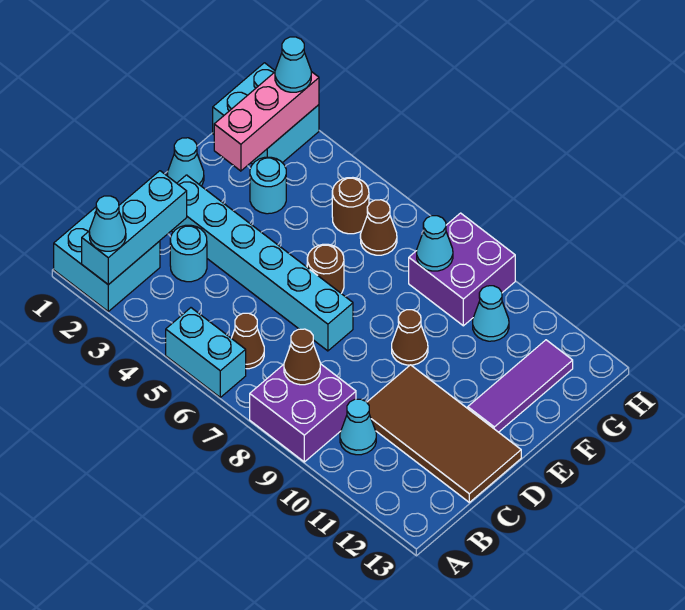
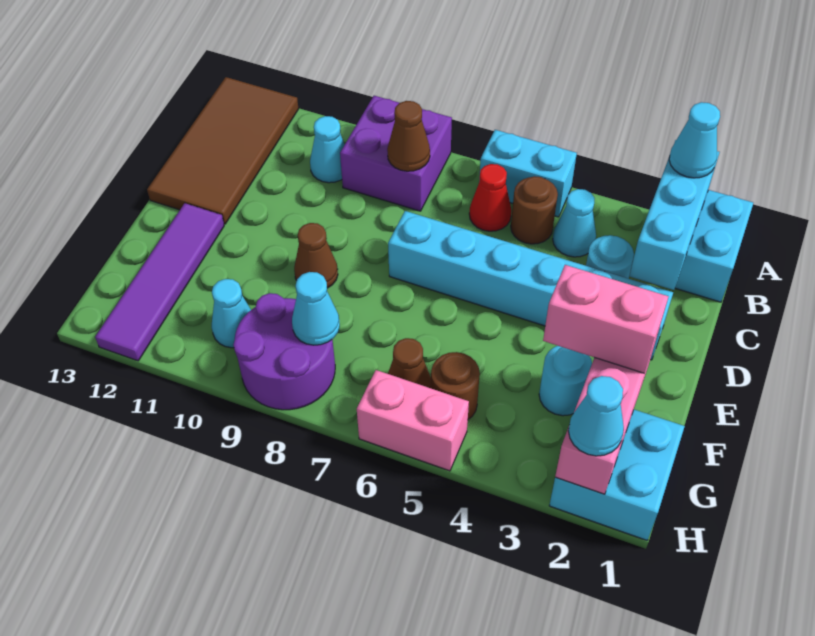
brown 1x1 cone [232,313,264,369] -> red 1x1 cone [469,164,512,231]
brown 2x4 tile [367,365,521,502] -> brown 2x4 tile turned to [147,77,299,224]
cyan 1x1 cone [167,138,204,186] -> cyan 1x1 cone moved to [553,189,596,257]
brown 1x1 round brick [307,244,344,293] -> brown 1x1 round brick moved to [511,176,558,244]
purple 1x3 tile [468,340,573,432] -> purple 1x4 tile [95,203,224,361]
none -> pink 1x2 brick [543,265,669,373]
purple 2x2 brick [409,213,515,326] -> purple 2x2 round brick [233,293,335,410]
none -> pink 1x2 brick [357,370,469,471]

